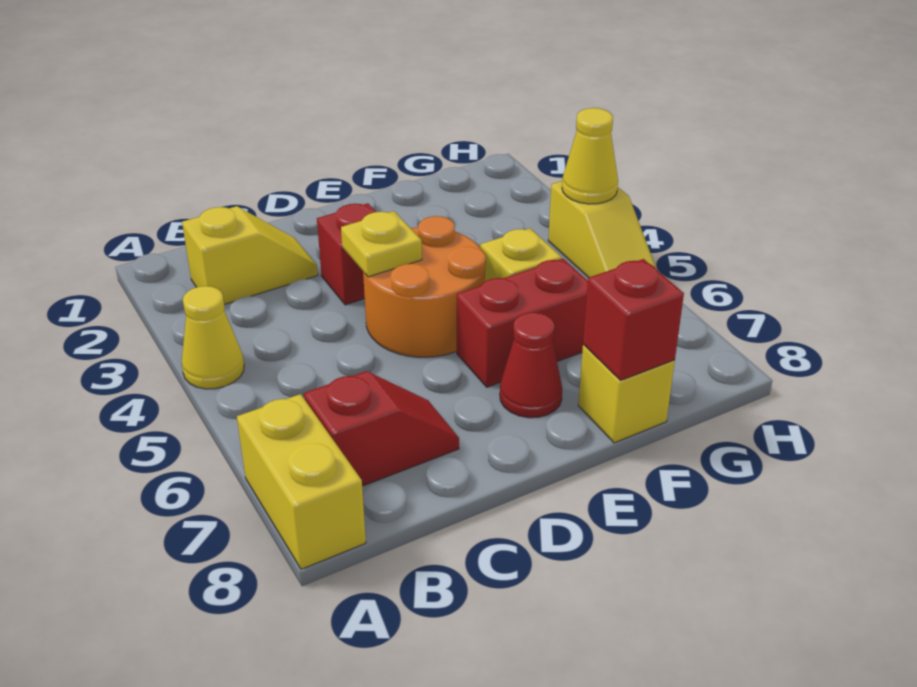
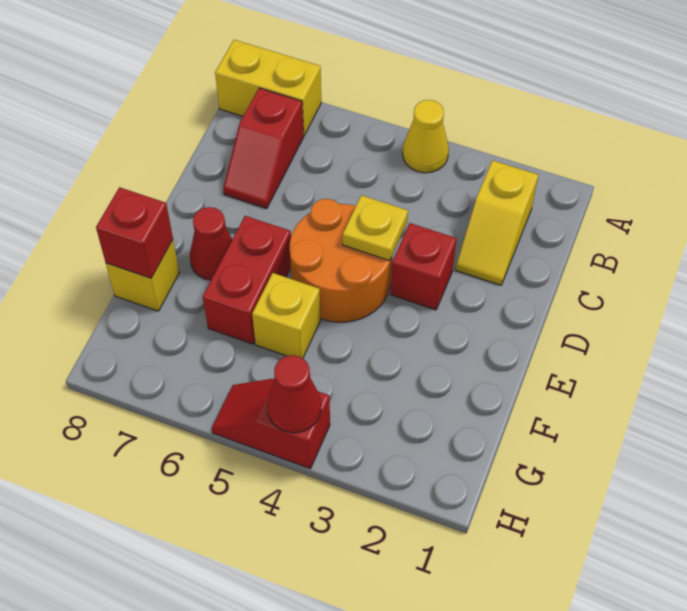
yellow 1x2 slope [548,181,656,278] -> red 1x2 slope [212,378,330,469]
yellow 1x1 cone [562,108,618,204] -> red 1x1 cone [267,355,321,433]

